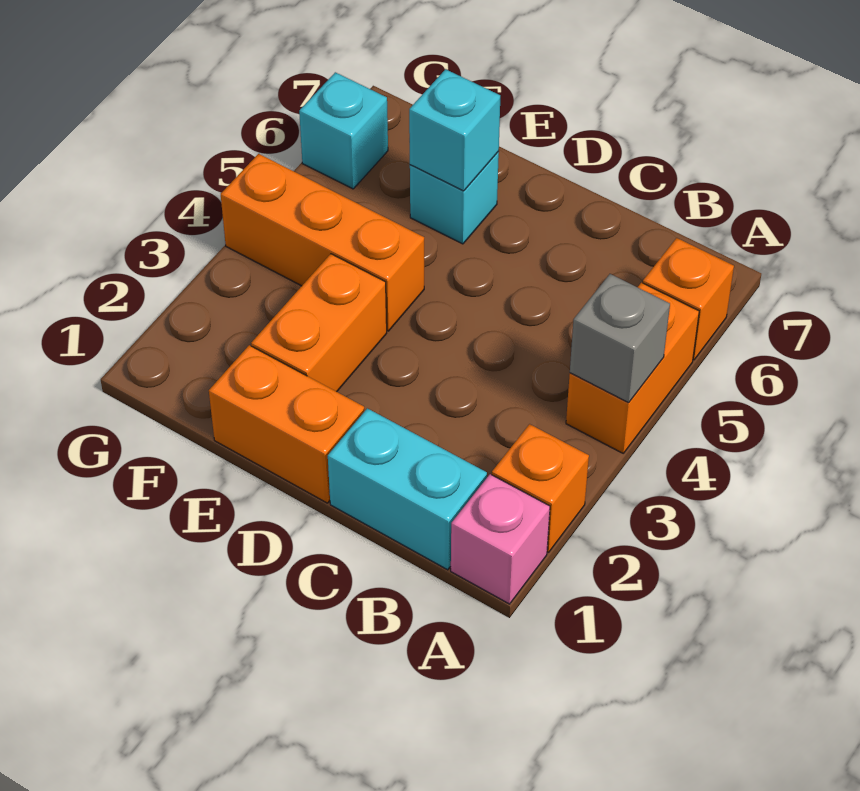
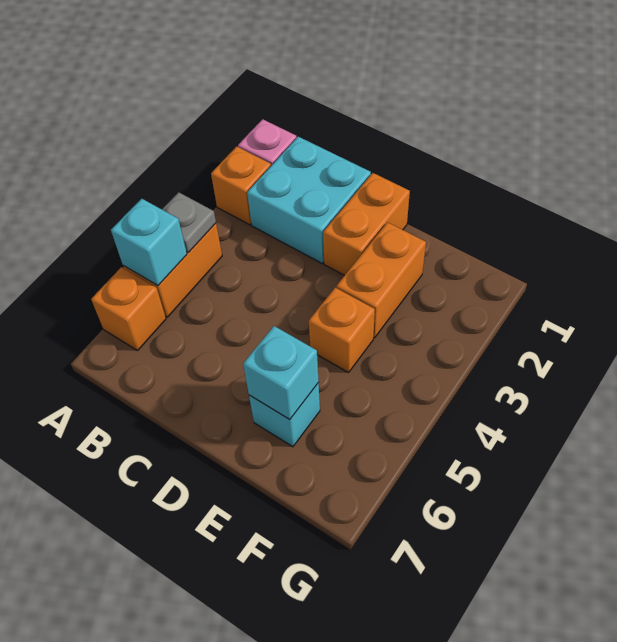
grey 1x1 brick [570,274,670,403] -> grey 1x1 plate [162,192,216,253]
cyan 1x2 brick [328,408,487,570] -> cyan 2x2 brick [247,137,371,263]
orange 1x2 brick [209,345,364,503] -> orange 1x2 brick turned to [323,173,410,276]
orange 1x3 brick [221,154,424,331] -> orange 1x1 brick [309,288,375,373]
cyan 1x1 brick [299,72,388,189] -> cyan 1x1 brick moved to [111,199,187,286]

